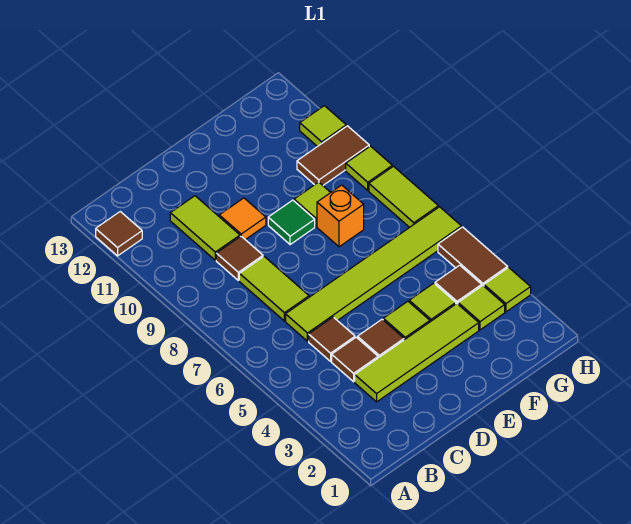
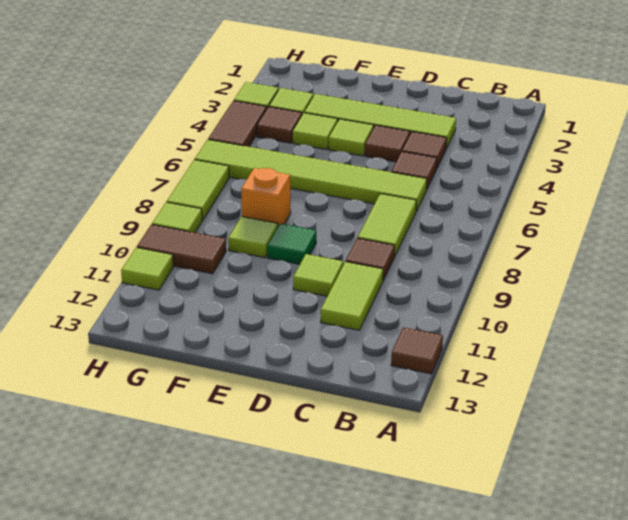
orange 1x1 tile [219,198,266,240] -> lime 1x1 tile [293,254,343,296]

